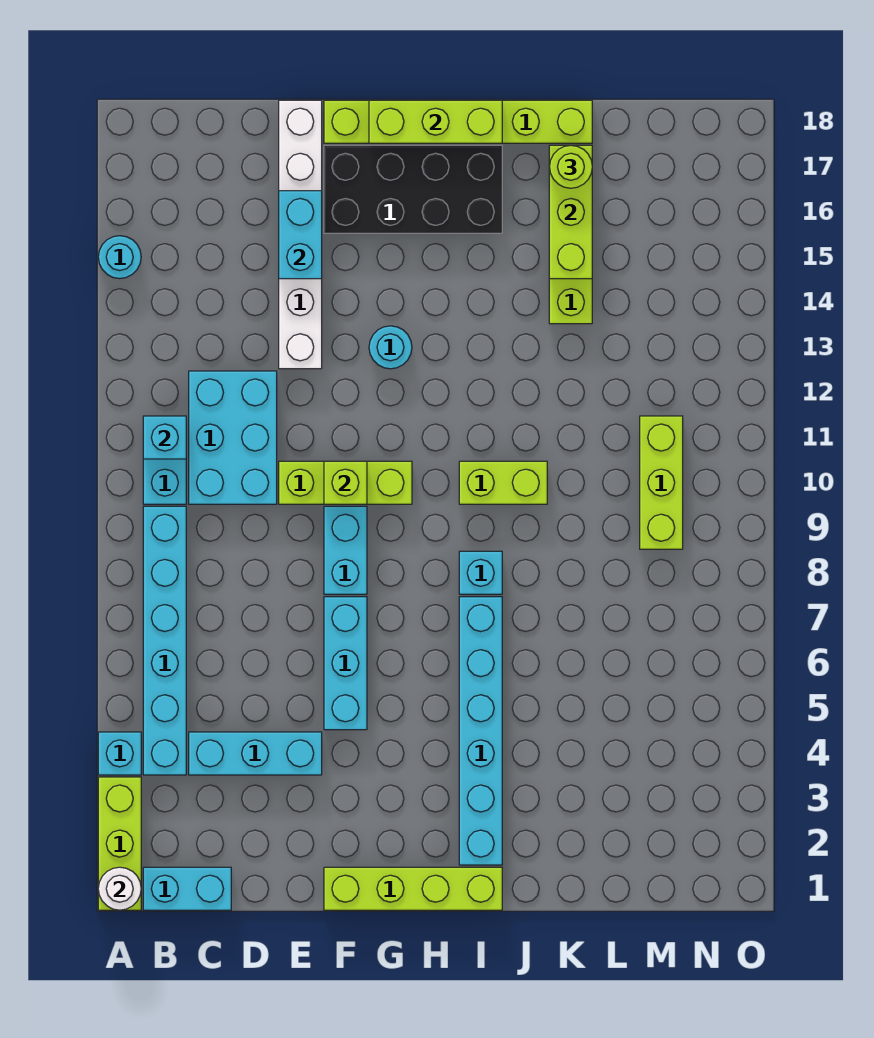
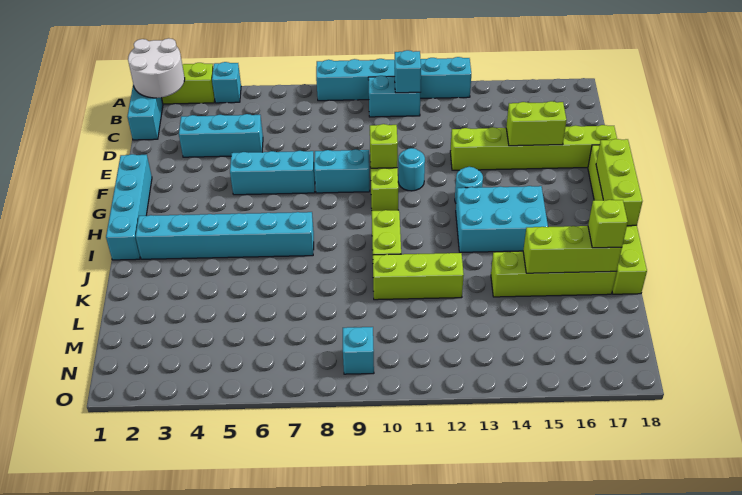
white 1x1 round brick [98,867,141,910] -> white 2x2 round brick [128,38,185,98]
cyan 1x1 round brick [98,236,141,279] -> cyan 1x1 round brick moved to [398,148,425,191]
cyan 1x6 brick [143,506,186,775] -> cyan 1x6 brick moved to [316,57,471,101]
cyan 1x3 brick [189,732,322,775] -> cyan 1x3 brick turned to [179,114,263,157]
cyan 2x3 brick [189,371,277,504] -> cyan 2x3 brick moved to [456,186,548,252]
white 1x6 brick [279,100,322,369] -> lime 1x6 brick [450,125,617,170]
cyan 1x2 brick [279,191,322,279] -> lime 1x2 brick [506,101,567,146]
lime 1x4 brick [324,867,502,910] -> cyan 1x4 brick [106,154,152,260]
black 2x4 brick [324,145,502,233] -> none
cyan 1x1 brick [459,551,502,594] -> cyan 1x1 brick moved to [343,327,374,374]
lime 1x1 round brick [549,145,592,188] -> lime 1x1 brick [588,200,628,248]
lime 1x3 brick [640,416,683,549] -> lime 1x3 brick moved to [373,253,464,300]

